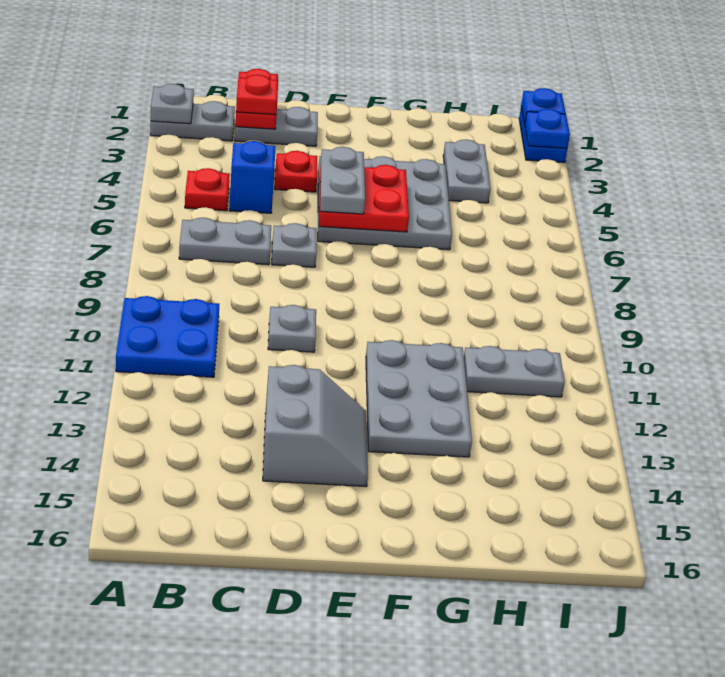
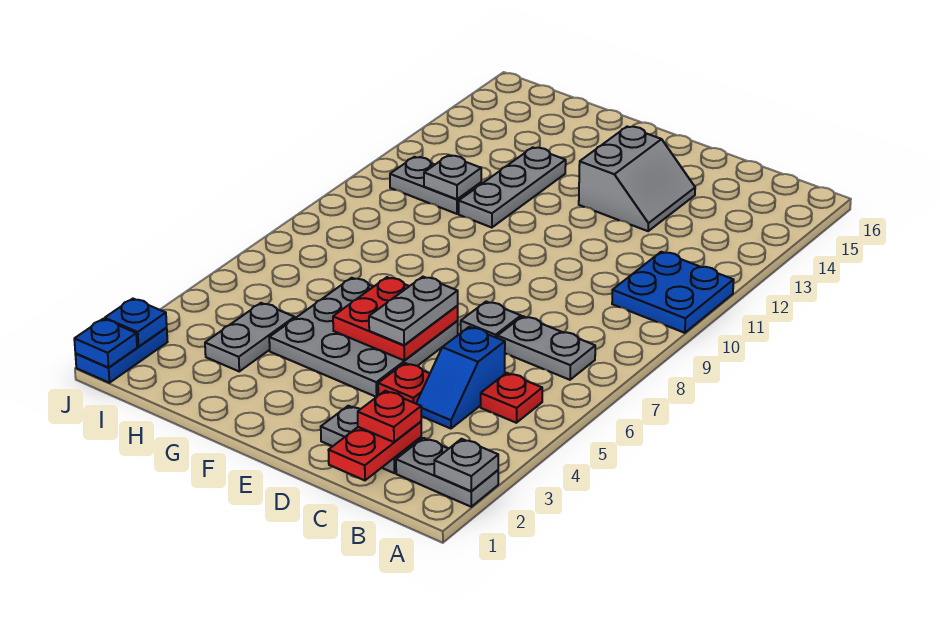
grey 1x1 plate [268,305,316,352] -> grey 1x1 plate moved to [424,155,481,199]
grey 2x2 slope [263,365,368,487] -> grey 2x2 slope turned to [579,127,695,231]
grey 2x3 plate [366,340,472,457] -> grey 1x3 plate [459,147,566,228]

